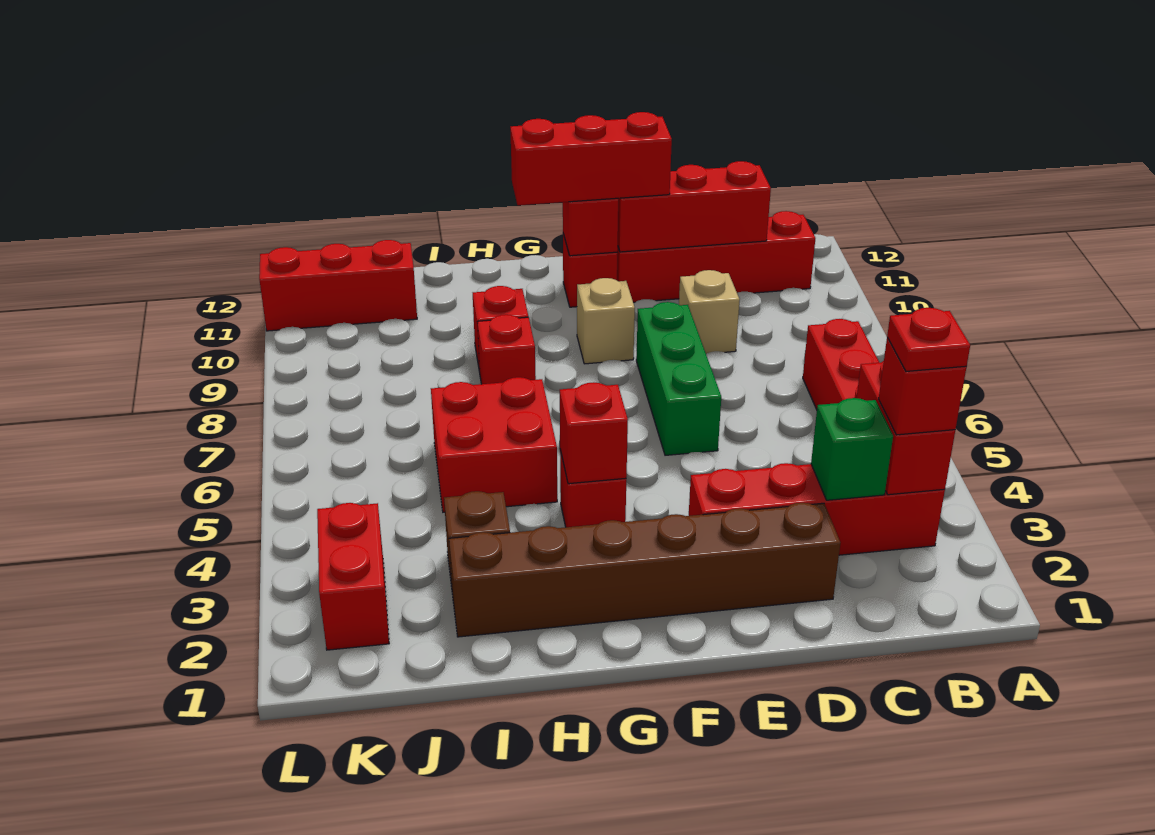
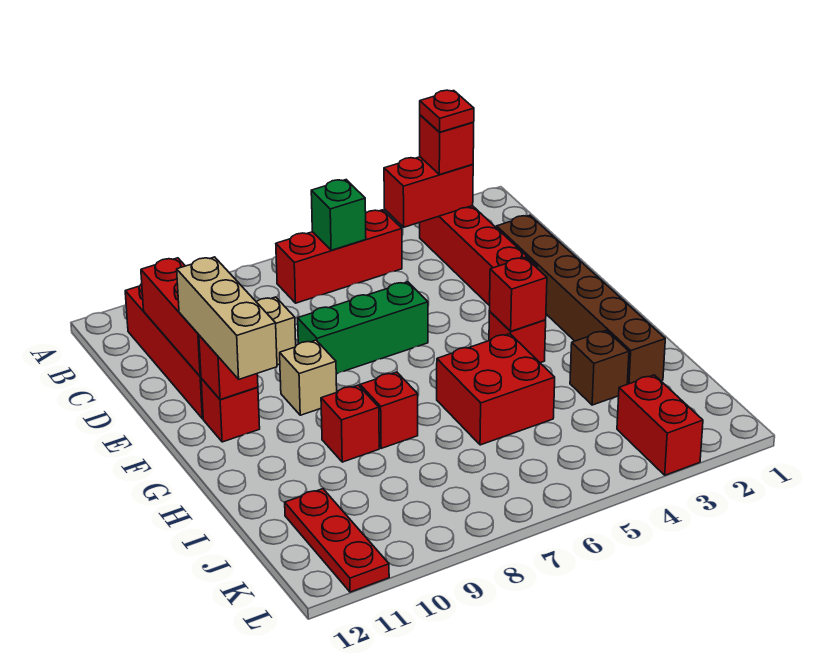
green 1x1 brick [811,398,893,500] -> green 1x1 brick moved to [311,180,366,250]
red 1x3 brick [510,112,672,205] -> tan 1x3 brick [177,257,277,379]
red 1x3 brick [259,240,417,331] -> red 1x3 plate [285,489,389,592]
red 1x2 brick [317,503,389,650] -> red 1x2 brick turned to [617,375,703,475]

